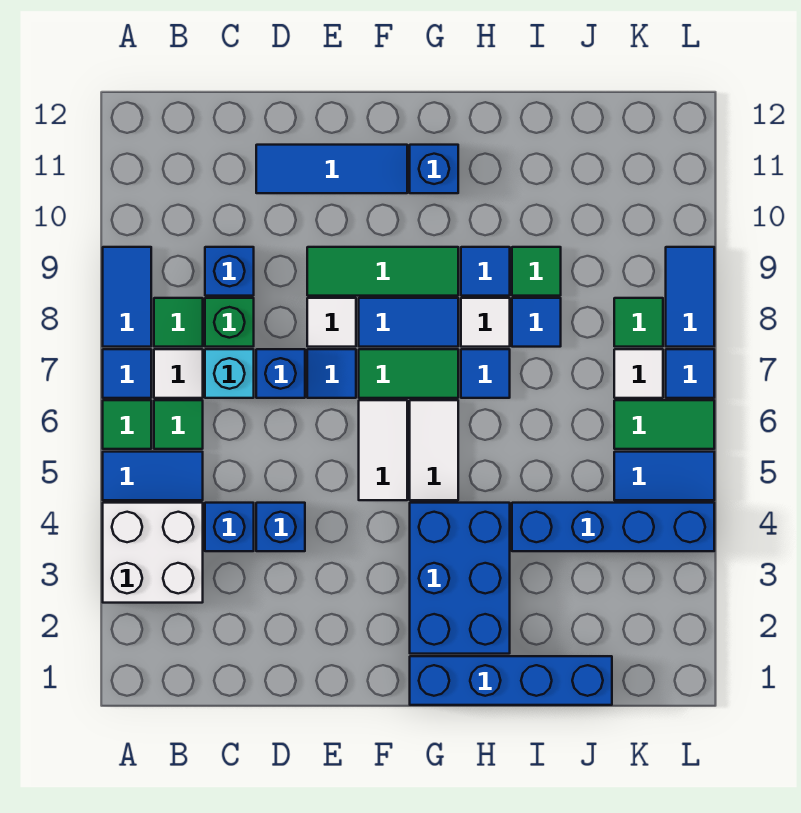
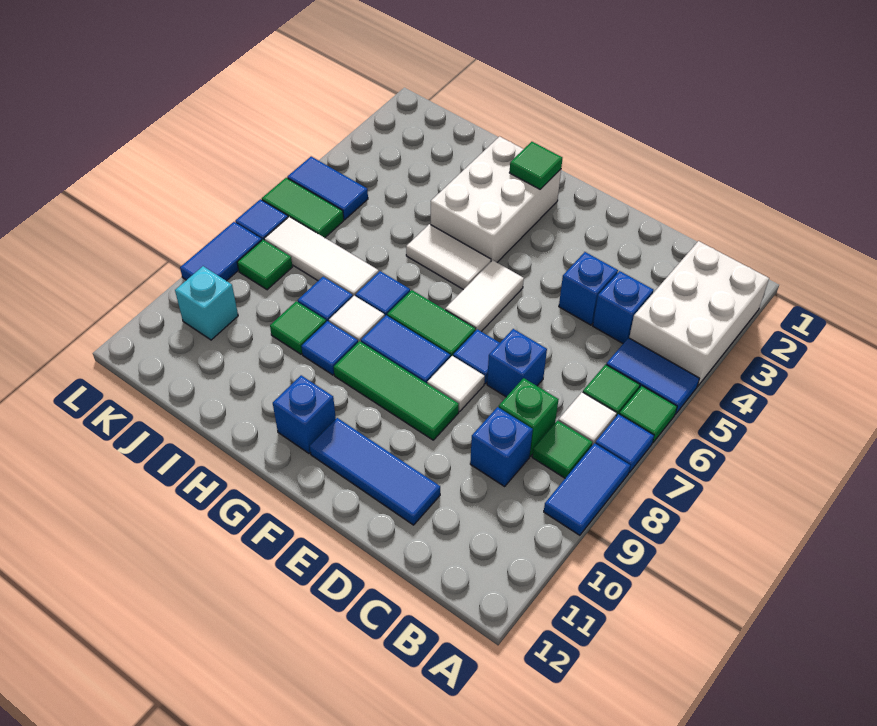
white 2x2 brick [103,503,203,603] -> white 2x3 brick [629,241,769,386]
cyan 1x1 brick [205,349,254,398] -> cyan 1x1 brick moved to [175,266,238,340]
blue 1x4 brick [410,656,612,705] -> none
blue 2x3 brick [410,503,510,654] -> white 2x3 brick [431,136,561,262]
none -> green 1x1 tile [510,142,562,189]
white 1x2 tile [410,400,458,500] -> white 1x2 tile turned to [406,224,491,290]
blue 1x4 brick [512,503,714,551] -> none
white 1x1 tile [614,349,663,398] -> white 1x3 tile [264,217,379,296]

